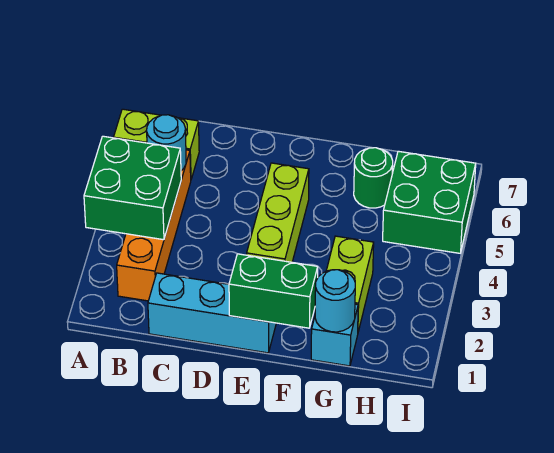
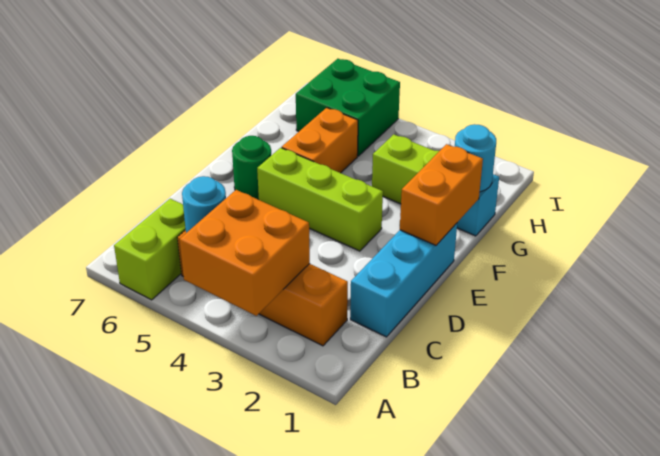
green 2x2 brick [84,136,181,240] -> orange 2x2 brick [180,190,310,316]
green 1x2 brick [229,254,318,328] -> orange 1x2 brick [400,144,483,245]
none -> orange 1x2 brick [282,108,358,173]
green 1x1 round brick [354,148,393,208] -> green 1x1 round brick moved to [232,136,271,199]

